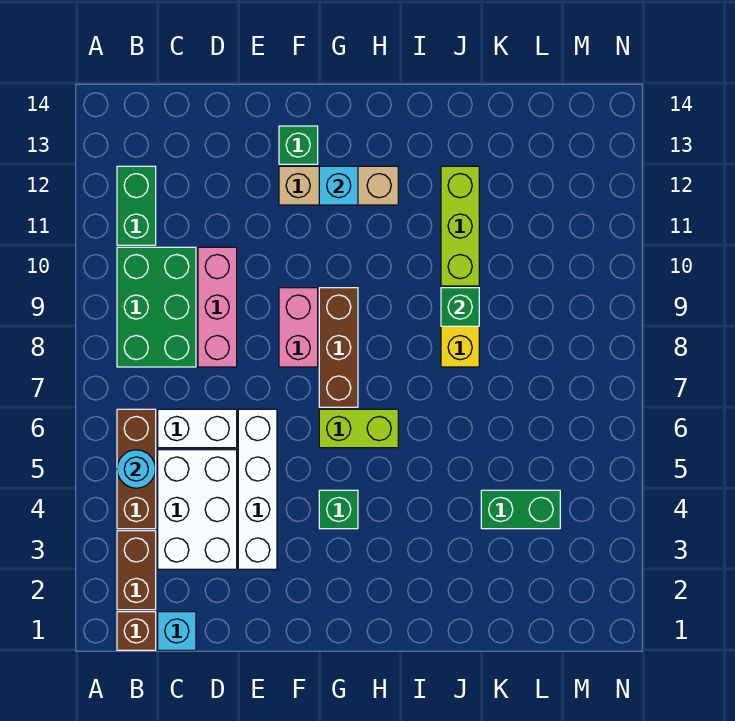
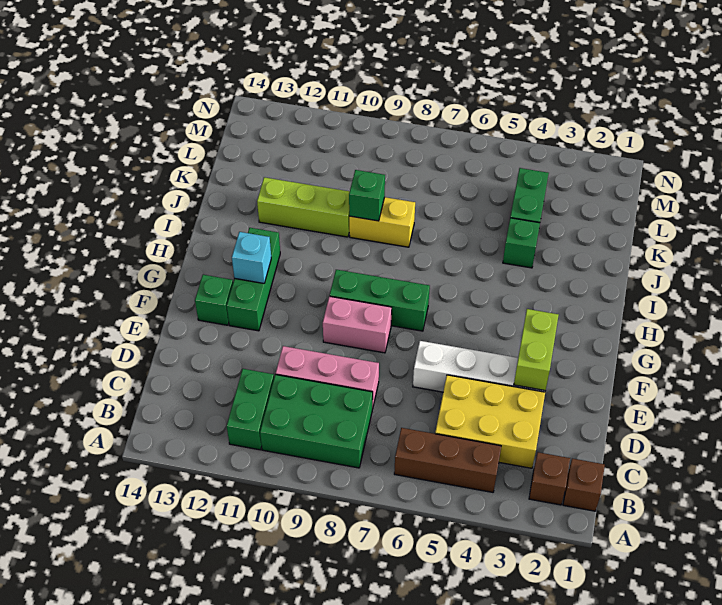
brown 1x2 brick [117,531,156,610] -> brown 1x1 brick [529,452,570,505]
cyan 1x1 round brick [117,450,156,488] -> none
green 1x2 brick [117,166,156,245] -> green 1x2 brick turned to [227,369,274,450]
cyan 1x1 brick [158,612,196,650] -> none
white 2x3 brick [158,450,237,569] -> yellow 2x3 brick [435,375,545,468]
white 1x2 brick [158,409,237,448] -> none
tan 1x3 brick [279,166,398,205] -> green 1x3 brick [227,228,280,331]
green 1x1 brick [319,490,358,529] -> green 1x1 brick moved to [503,218,540,268]
lime 1x2 brick [319,409,398,448] -> lime 1x2 brick moved to [514,309,559,391]
brown 1x3 brick [319,288,358,407] -> green 1x3 brick [330,270,430,331]

